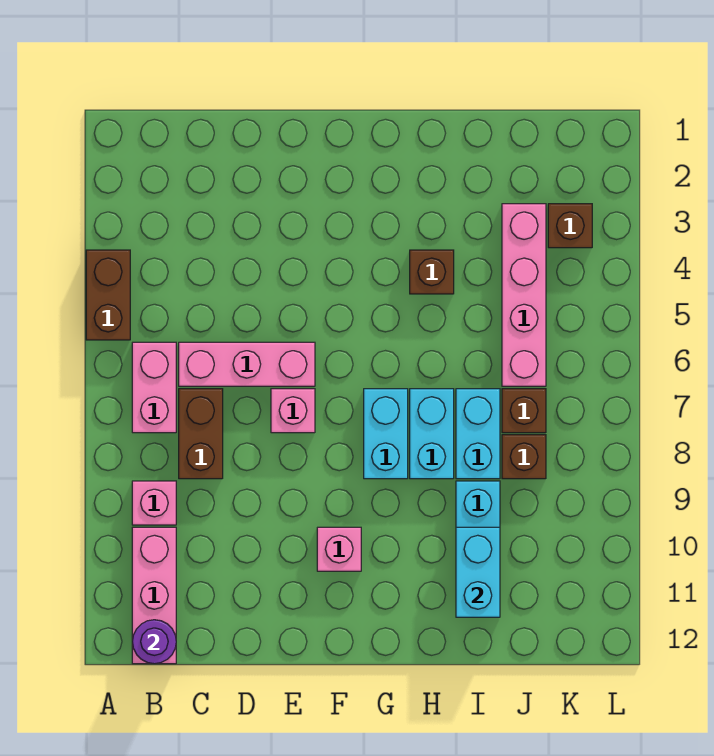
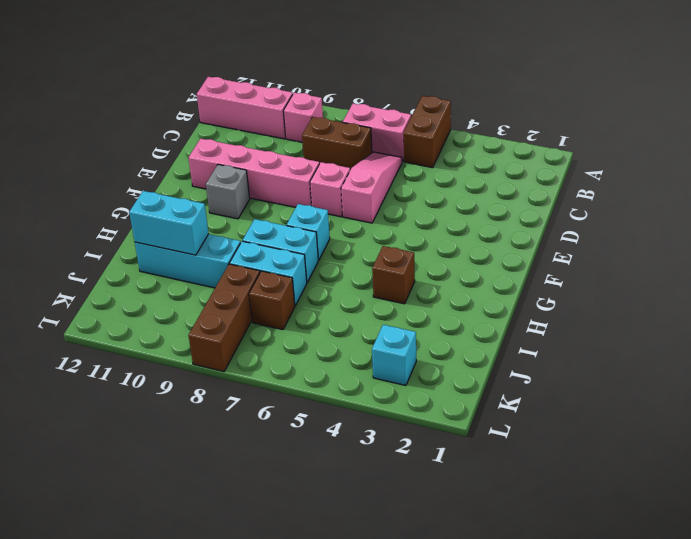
brown 1x2 brick [86,250,130,340] -> brown 1x2 brick turned to [403,96,451,168]
purple 1x1 round brick [132,620,176,664] -> none
pink 1x3 brick [179,342,315,386] -> pink 1x3 slope [341,152,402,223]
pink 1x1 brick [317,527,361,571] -> grey 1x1 brick [206,164,250,219]
cyan 1x2 brick [364,389,408,479] -> cyan 1x1 brick [287,204,330,260]
pink 1x4 brick [502,204,546,386] -> pink 1x4 brick moved to [188,139,319,207]
brown 1x1 brick [502,435,546,479] -> brown 1x3 brick [188,264,260,372]
brown 1x1 brick [548,204,592,248] -> cyan 1x1 brick [372,325,416,386]

